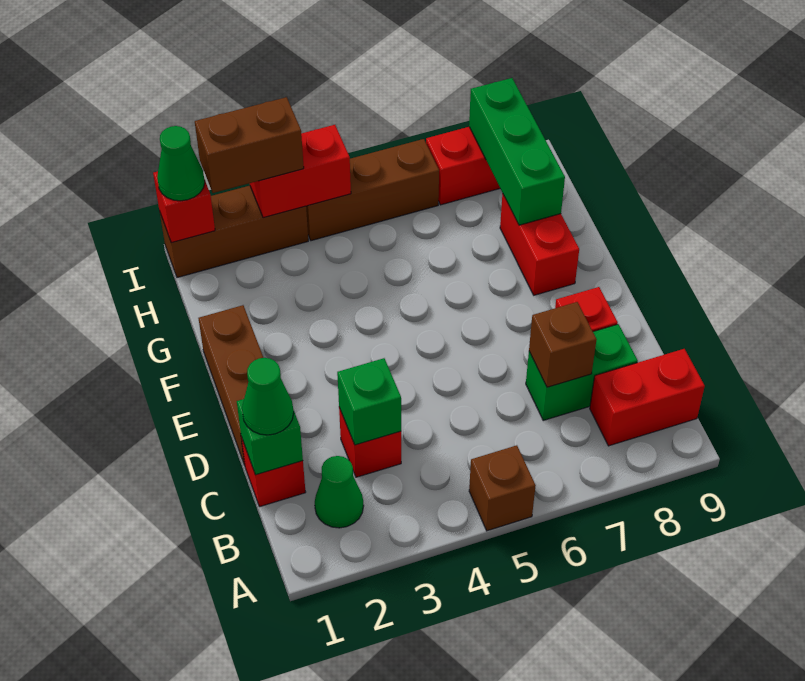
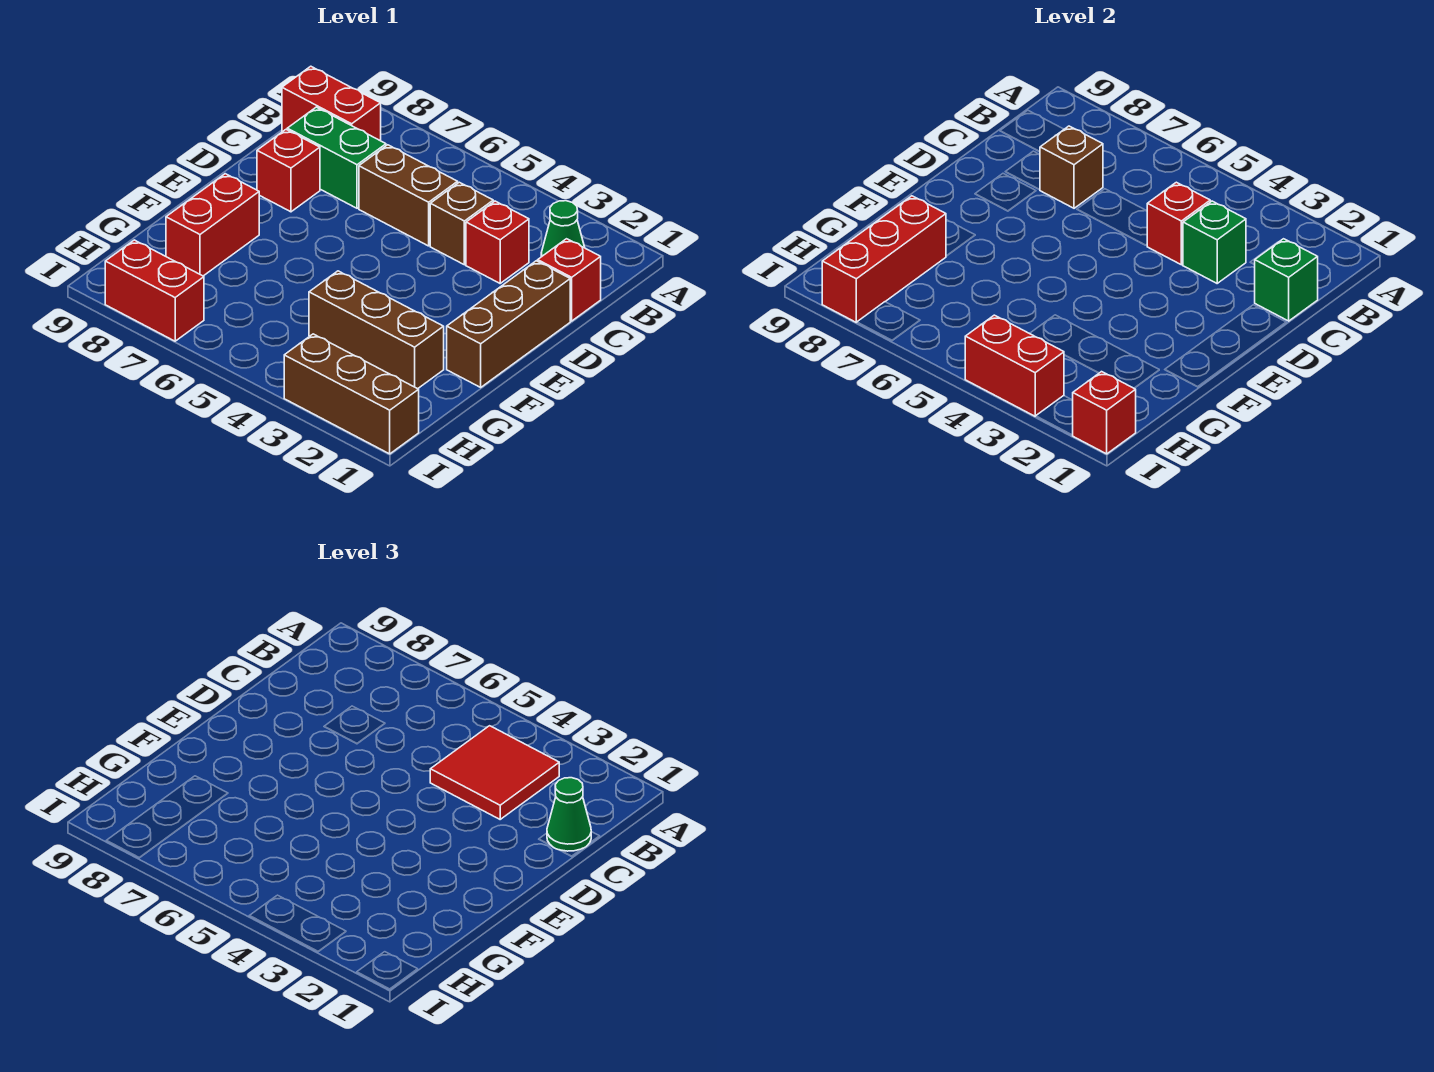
brown 1x1 brick [469,445,536,531] -> brown 1x1 brick moved to [430,182,493,265]
none -> red 2x2 tile [430,726,559,819]
none -> red 1x1 brick [1147,182,1210,265]
green 1x3 brick [469,78,565,225] -> red 1x3 brick [822,196,946,322]
green 1x1 cone [157,126,205,201] -> none
brown 1x2 brick [195,97,304,193] -> brown 1x2 brick moved to [359,145,458,246]
brown 1x3 brick [306,139,439,241] -> brown 1x3 brick moved to [309,271,444,389]

